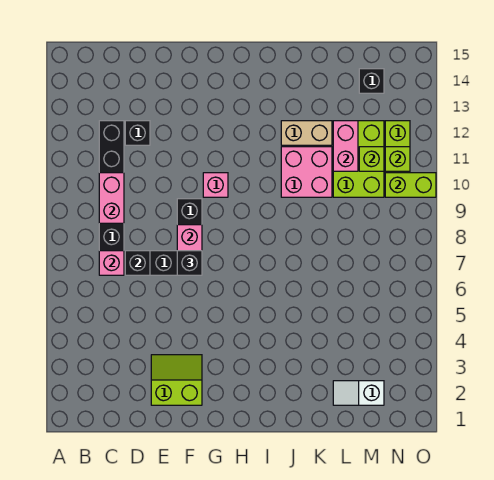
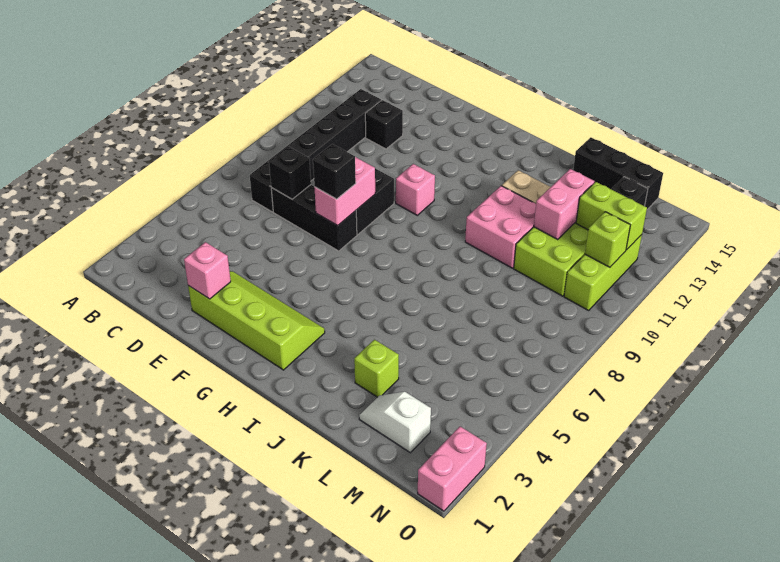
pink 1x1 brick [99,251,124,275] -> pink 1x1 brick moved to [184,242,231,299]
pink 1x2 brick [99,173,124,223] -> pink 1x2 brick moved to [418,427,487,511]
lime 2x2 slope [151,355,202,405] -> lime 2x4 slope [188,271,325,370]
none -> black 1x3 brick [573,137,663,209]
lime 1x1 brick [359,147,384,171] -> lime 1x1 brick moved to [354,340,399,397]
lime 1x2 brick [385,173,436,197] -> lime 1x2 brick moved to [576,182,647,250]

